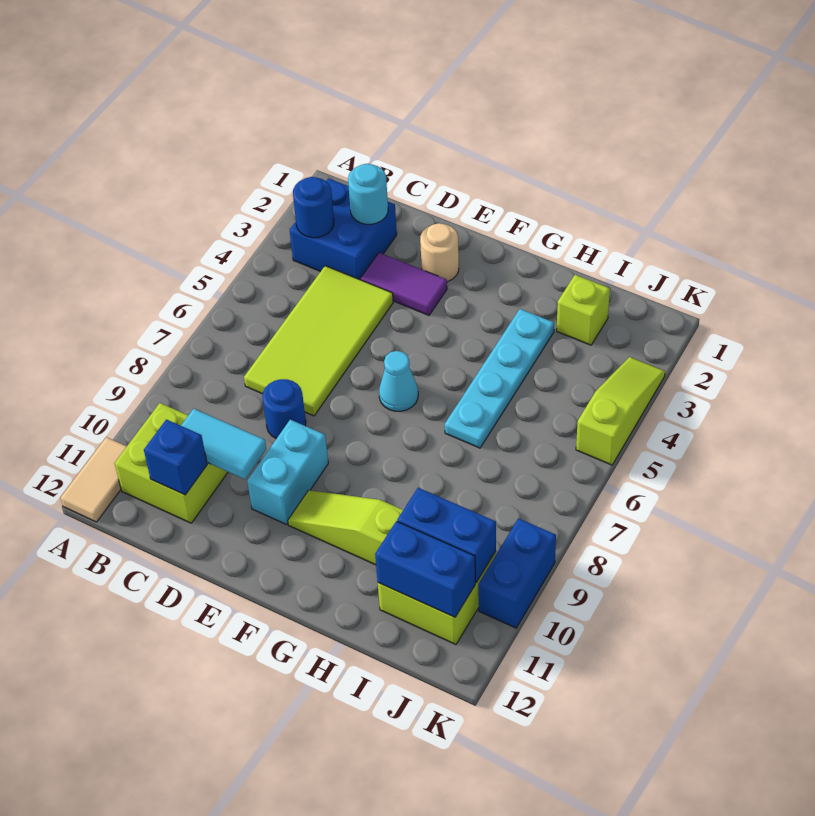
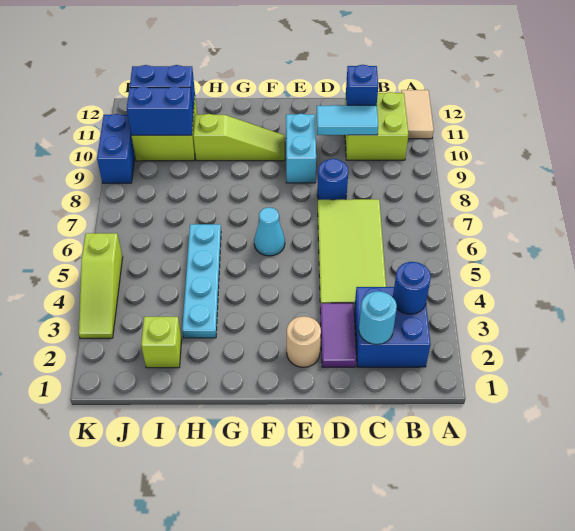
purple 1x2 tile [360,253,447,315] -> purple 1x2 tile turned to [320,303,356,367]

